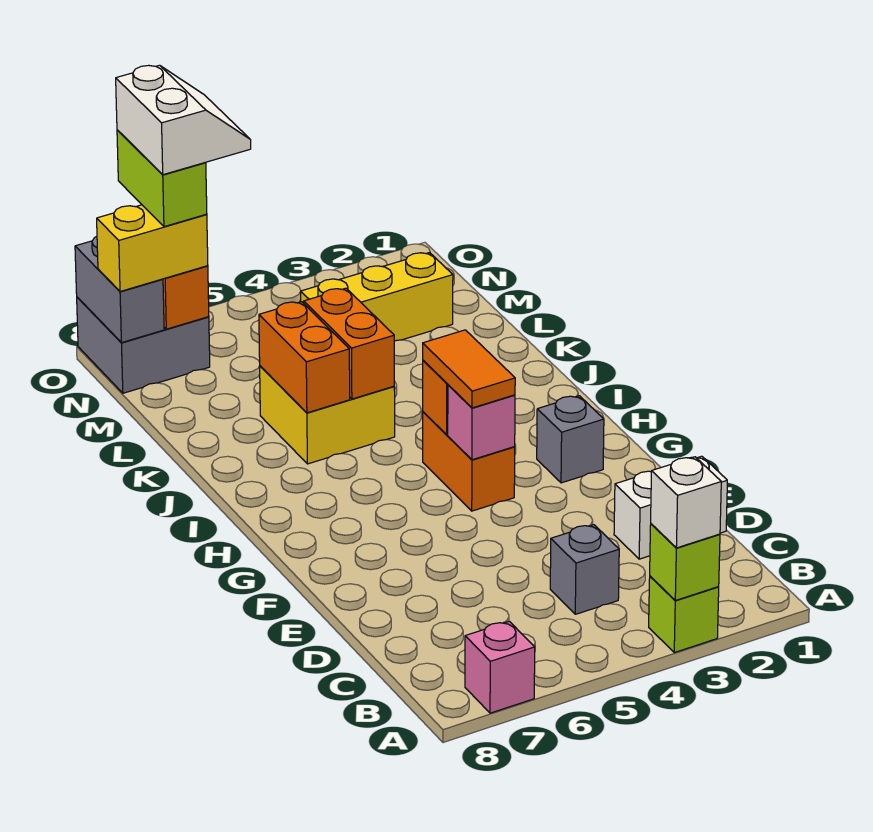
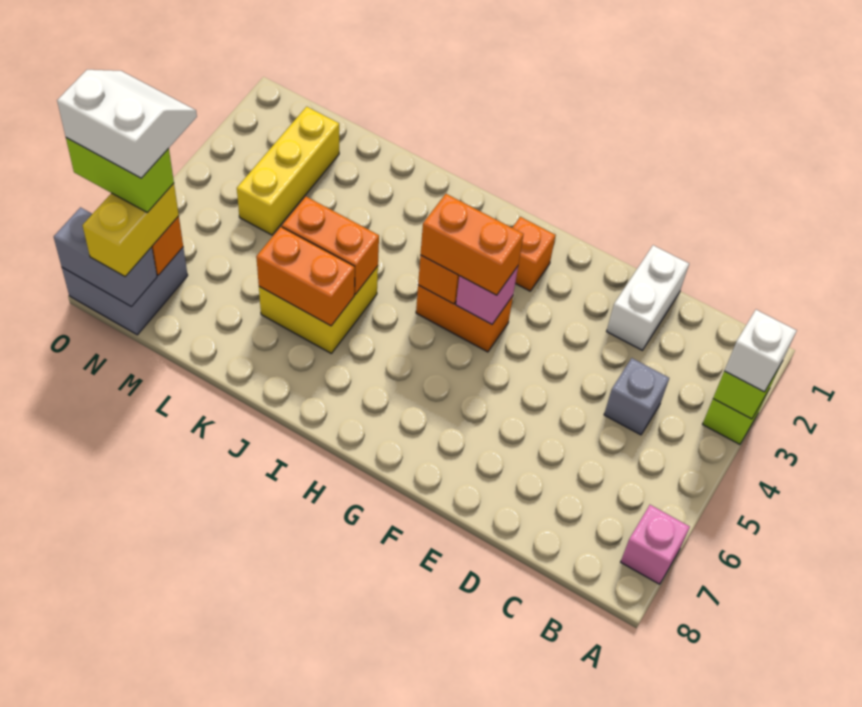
grey 1x1 brick [537,396,604,483] -> orange 1x1 brick [512,217,555,291]
orange 1x2 tile [423,330,515,408] -> orange 1x2 brick [421,194,524,295]

